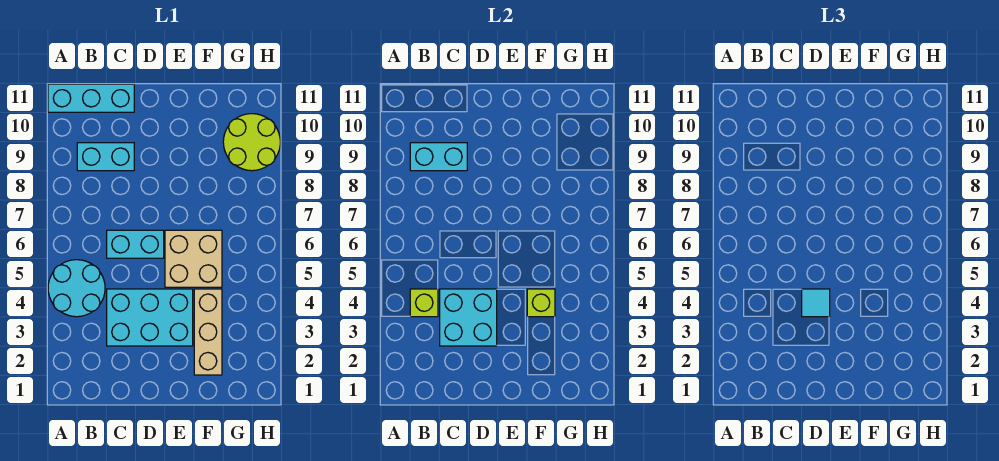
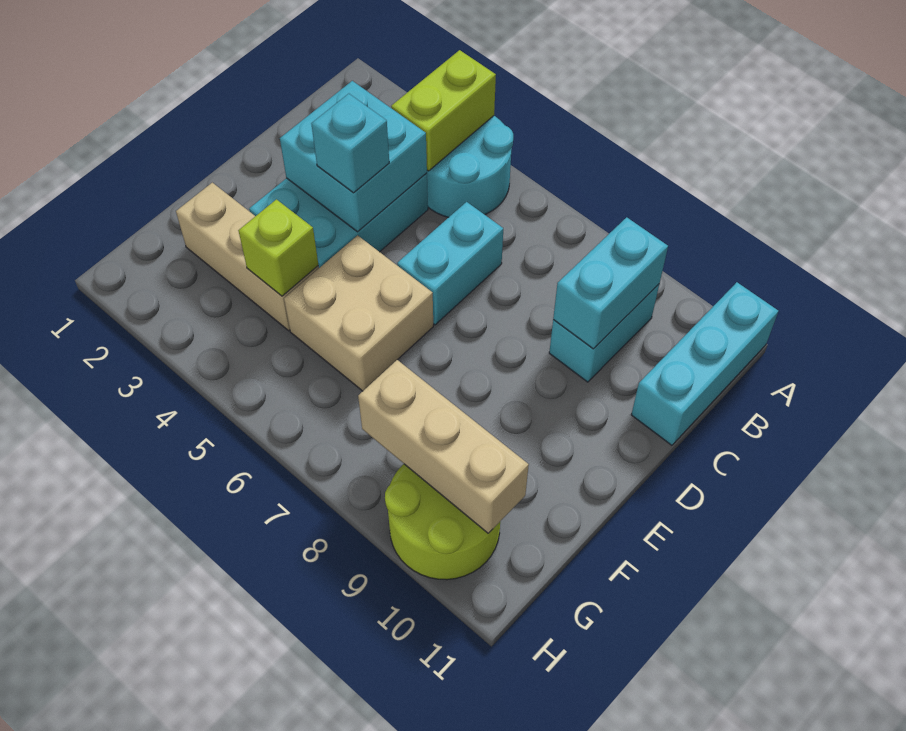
lime 1x1 brick [410,289,438,317] -> lime 1x2 brick [391,50,496,171]
cyan 1x1 tile [802,289,830,317] -> cyan 1x1 brick [311,94,389,193]
none -> tan 1x3 brick [358,360,529,533]

